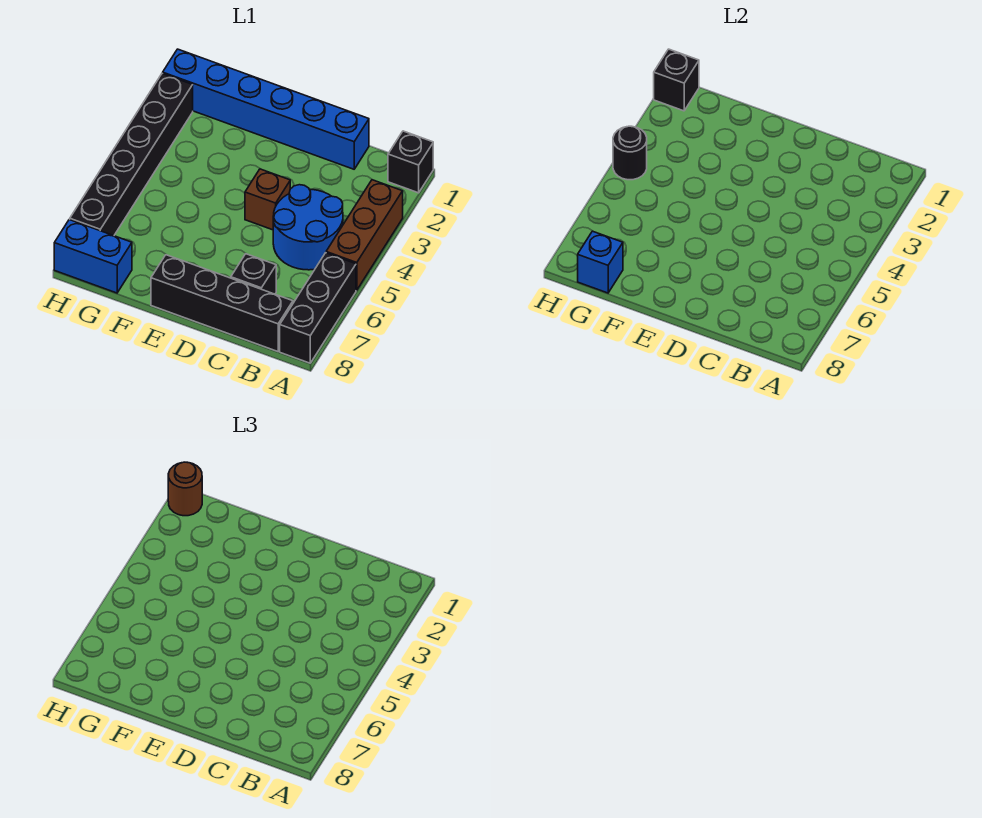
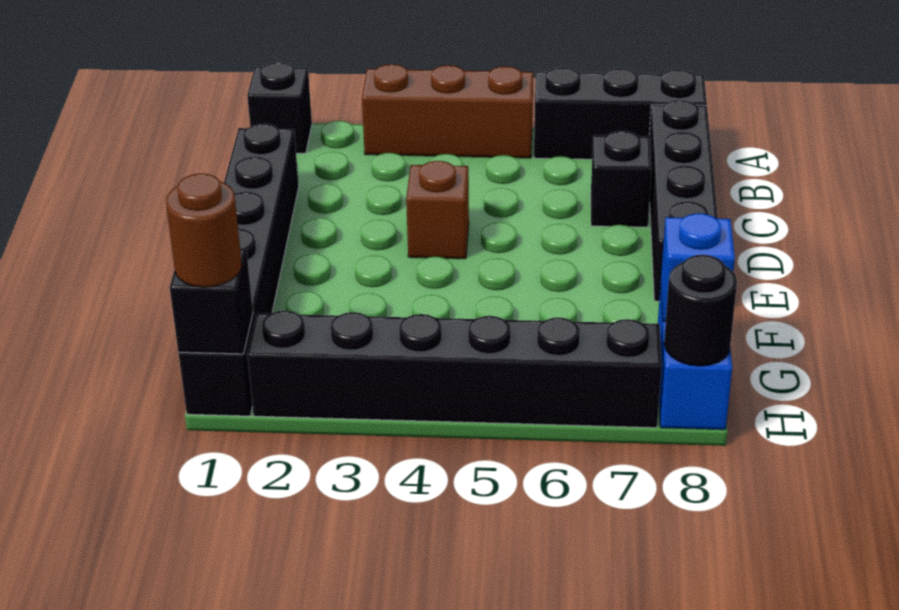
blue 2x2 round brick [273,185,343,270] -> none
blue 1x6 brick [163,49,369,169] -> black 1x6 brick [178,124,299,416]
black 1x1 round brick [613,126,647,180] -> black 1x1 round brick moved to [664,255,737,366]

